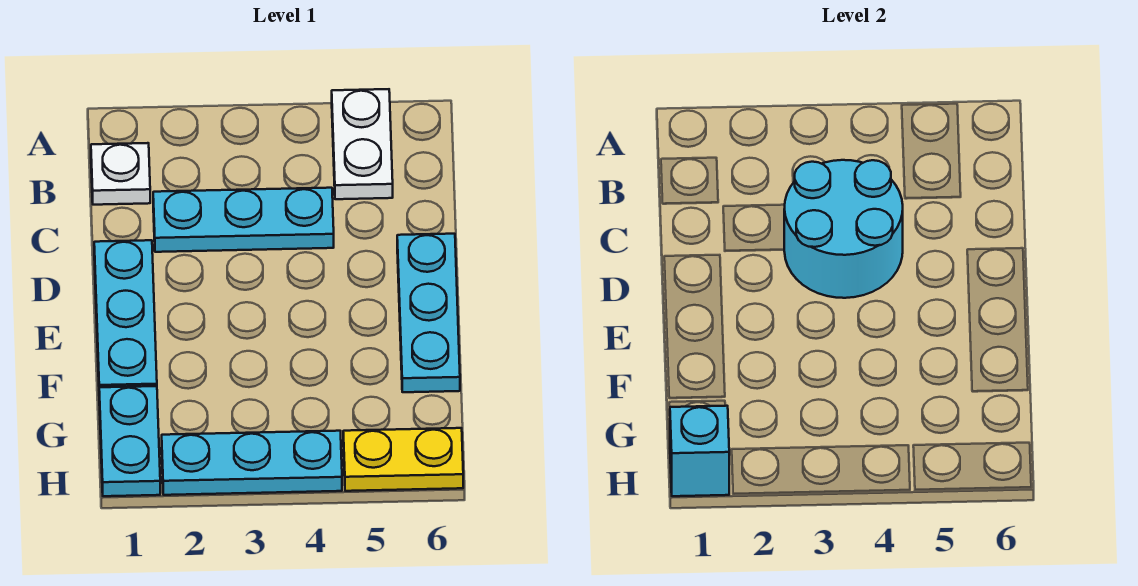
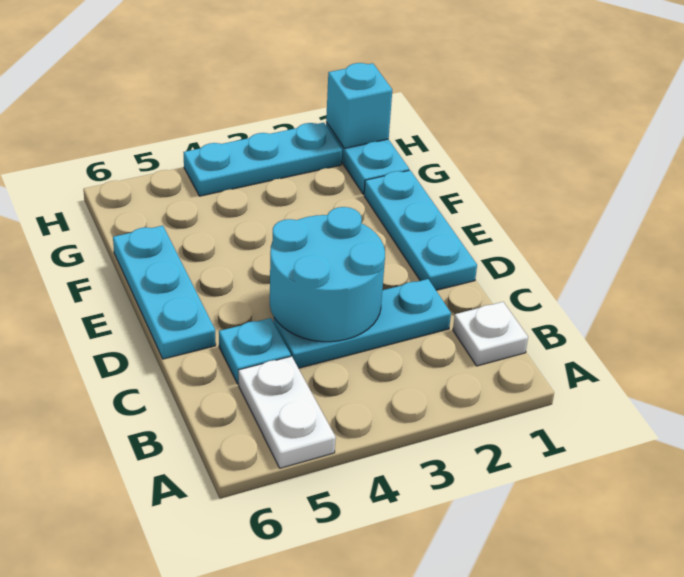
none -> cyan 1x1 plate [219,318,291,384]
yellow 1x2 plate [343,428,463,491] -> none

